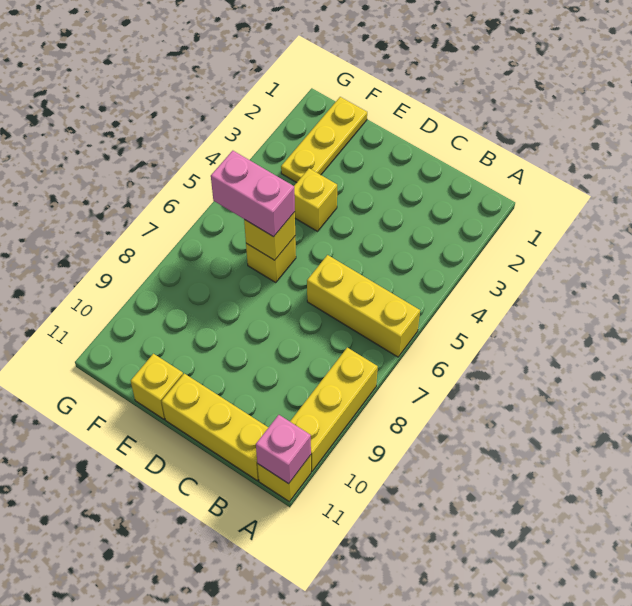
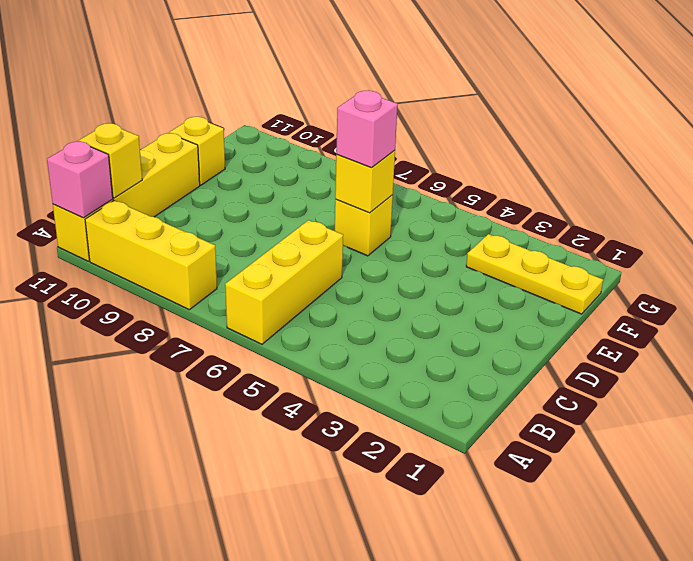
yellow 1x1 brick [294,168,337,231] -> yellow 1x1 brick moved to [79,123,142,198]
pink 1x2 brick [211,151,295,237] -> pink 1x1 brick [336,90,398,168]

